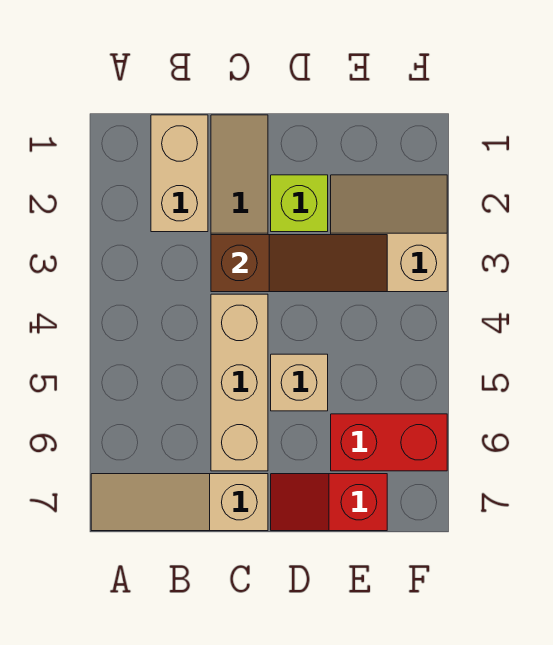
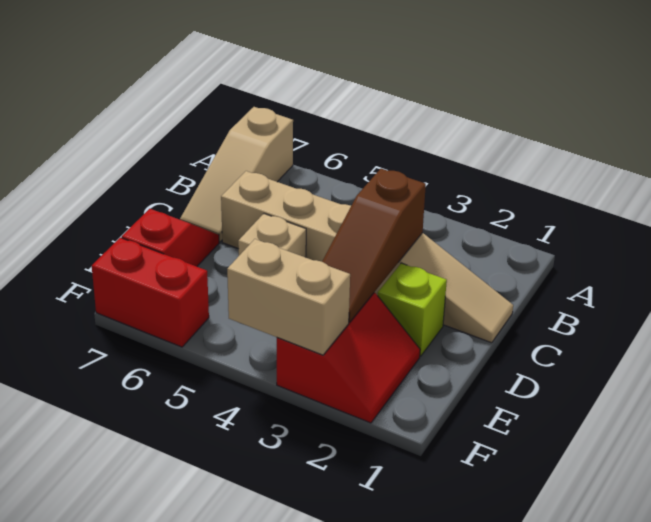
tan 1x3 slope [91,474,268,531] -> tan 1x3 slope turned to [180,107,293,242]
tan 1x2 brick [151,115,208,232] -> tan 1x2 brick moved to [227,239,350,355]
tan 2x2 slope [331,175,447,292] -> red 2x2 slope [277,293,420,423]
red 1x2 brick [331,414,447,471] -> red 1x2 brick turned to [92,238,209,347]

